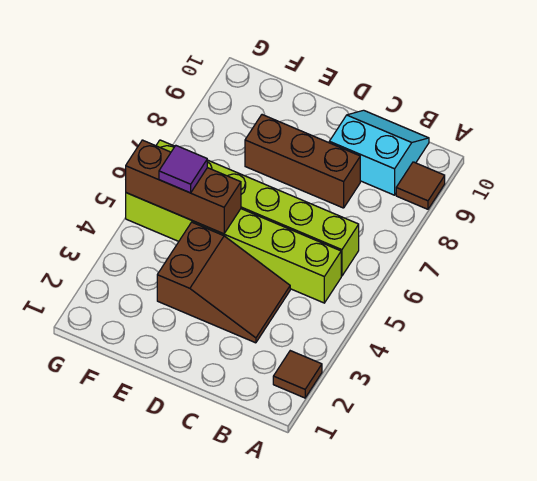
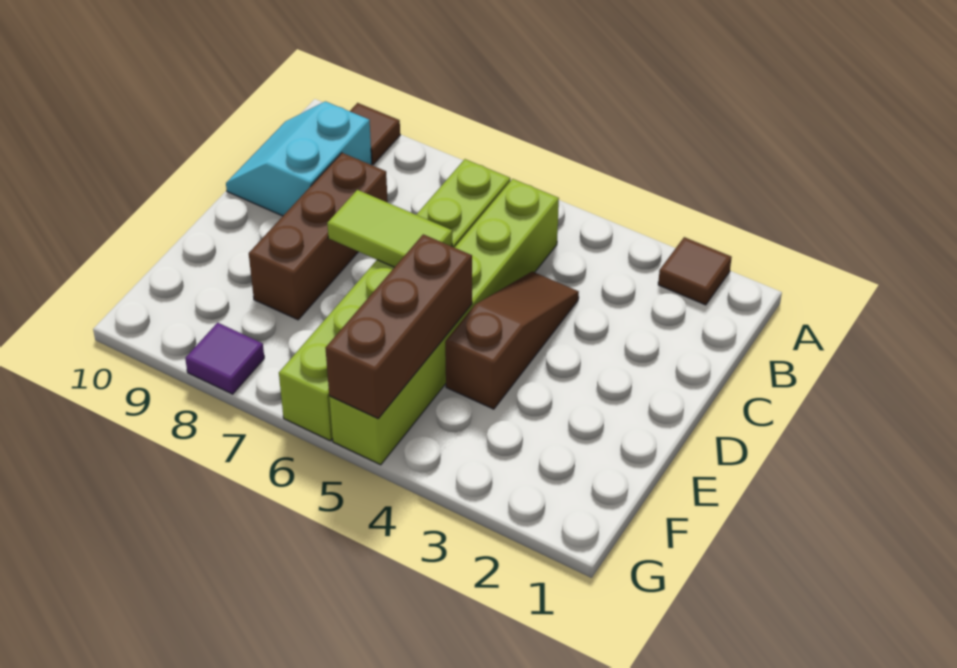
brown 2x3 slope [157,222,290,343] -> brown 1x3 slope [445,272,579,409]
none -> lime 1x2 tile [327,190,452,267]
purple 1x1 tile [159,146,207,193] -> purple 1x1 tile moved to [185,323,264,394]

